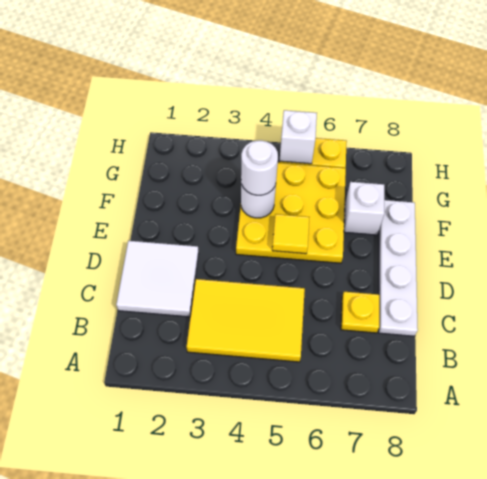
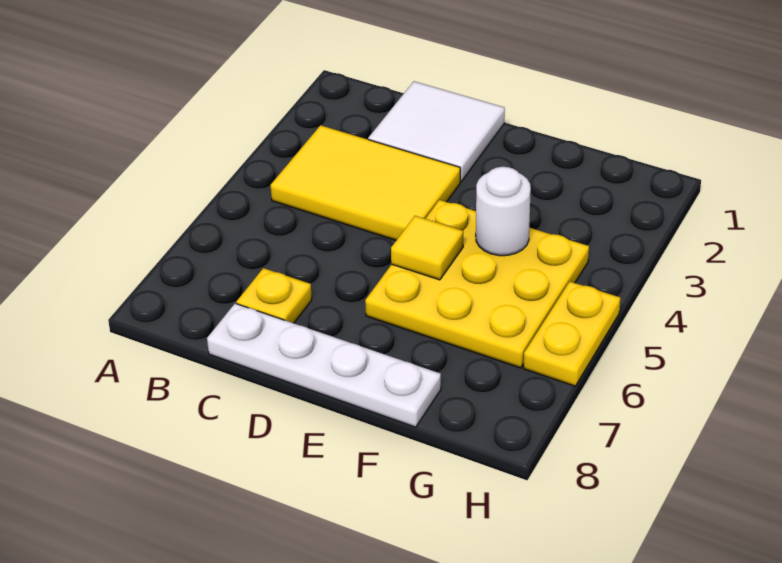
yellow 2x3 tile [187,279,305,362] -> yellow 2x3 tile turned to [271,125,460,240]
white 1x1 round brick [241,140,278,195] -> none
white 1x1 brick [344,182,384,235] -> none
white 1x1 brick [279,110,317,164] -> none

